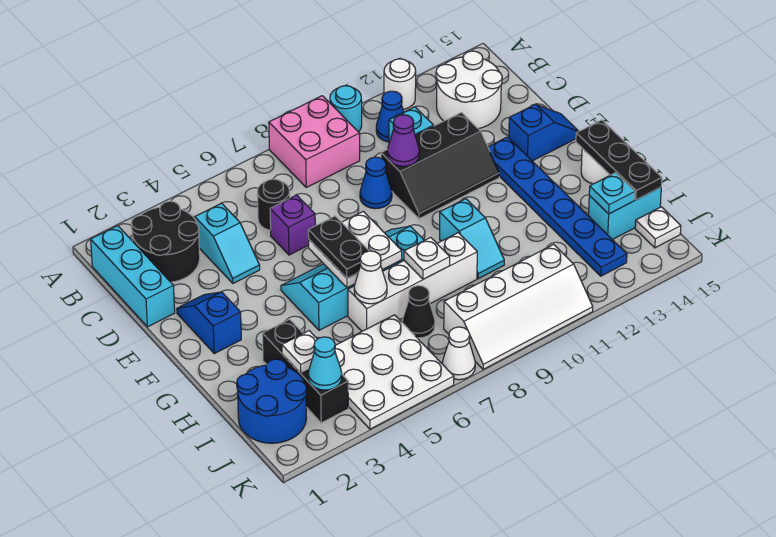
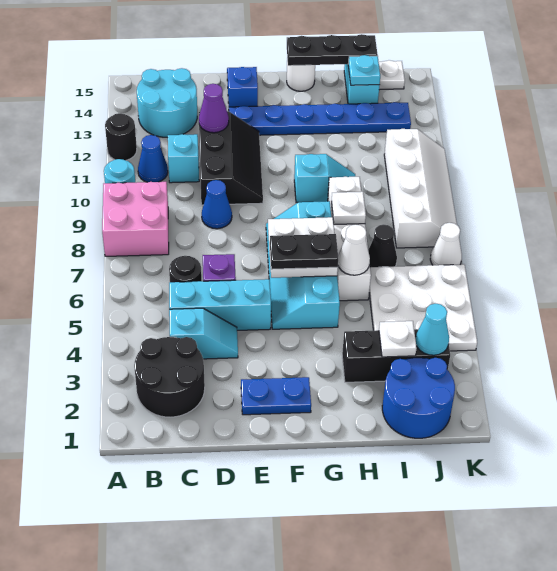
white 1x1 round brick [384,59,416,109] -> black 1x1 round brick [105,113,137,160]
cyan 1x3 brick [91,226,175,327] -> cyan 1x3 brick moved to [169,279,271,330]
white 2x2 round brick [436,51,502,129] -> cyan 2x2 round brick [137,68,197,138]
purple 1x1 cone [387,115,419,166] -> purple 1x1 cone moved to [199,84,229,133]
blue 1x2 slope [177,292,241,354] -> blue 1x2 plate [241,377,311,415]

